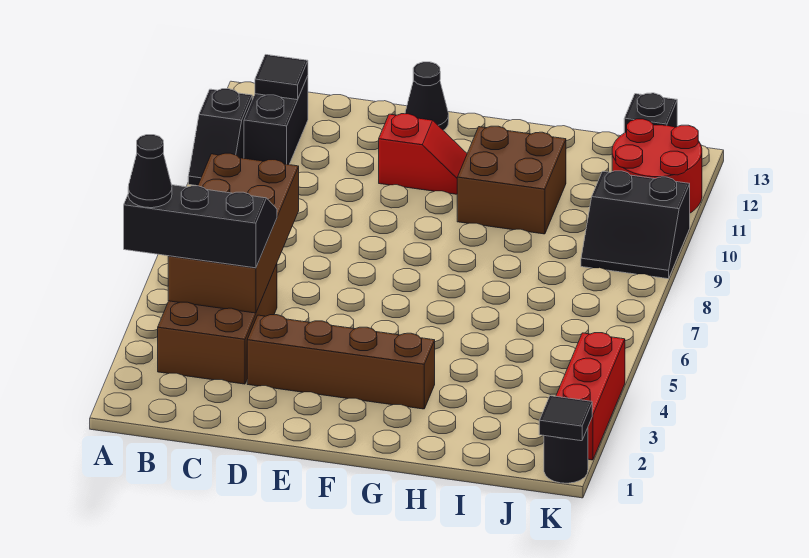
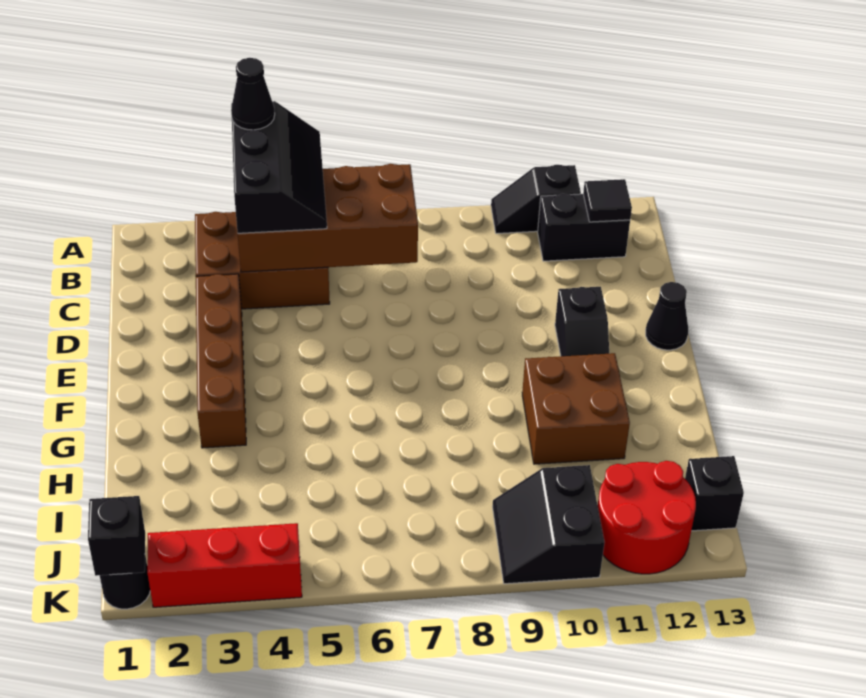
red 1x2 slope [379,114,467,194] -> black 1x2 slope [555,287,609,356]
black 1x1 tile [539,396,592,441] -> black 1x1 brick [88,496,145,576]

